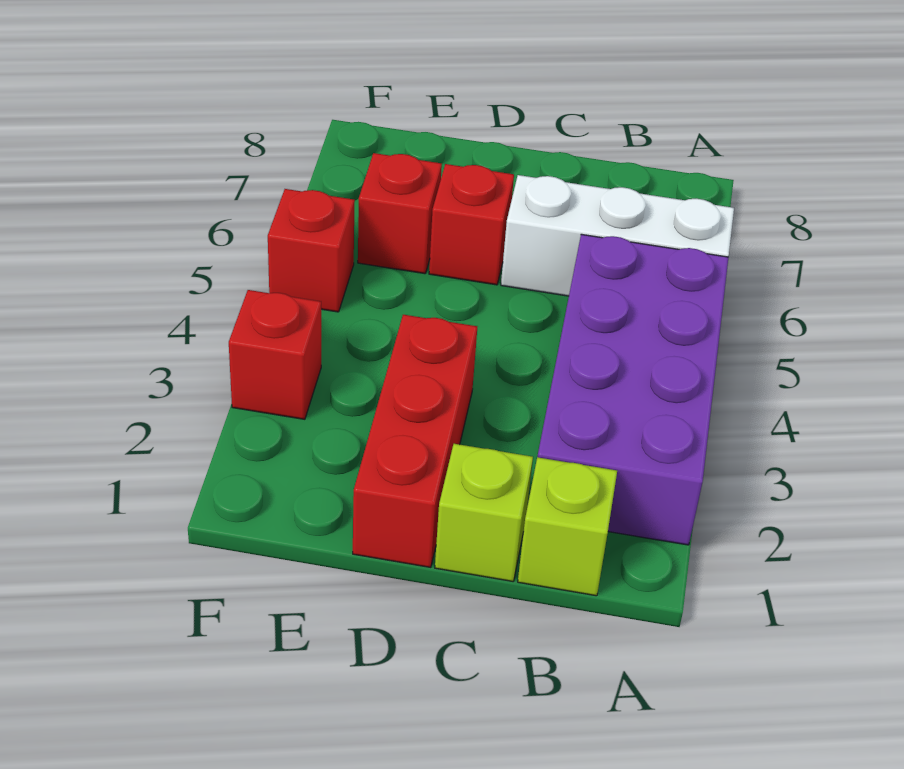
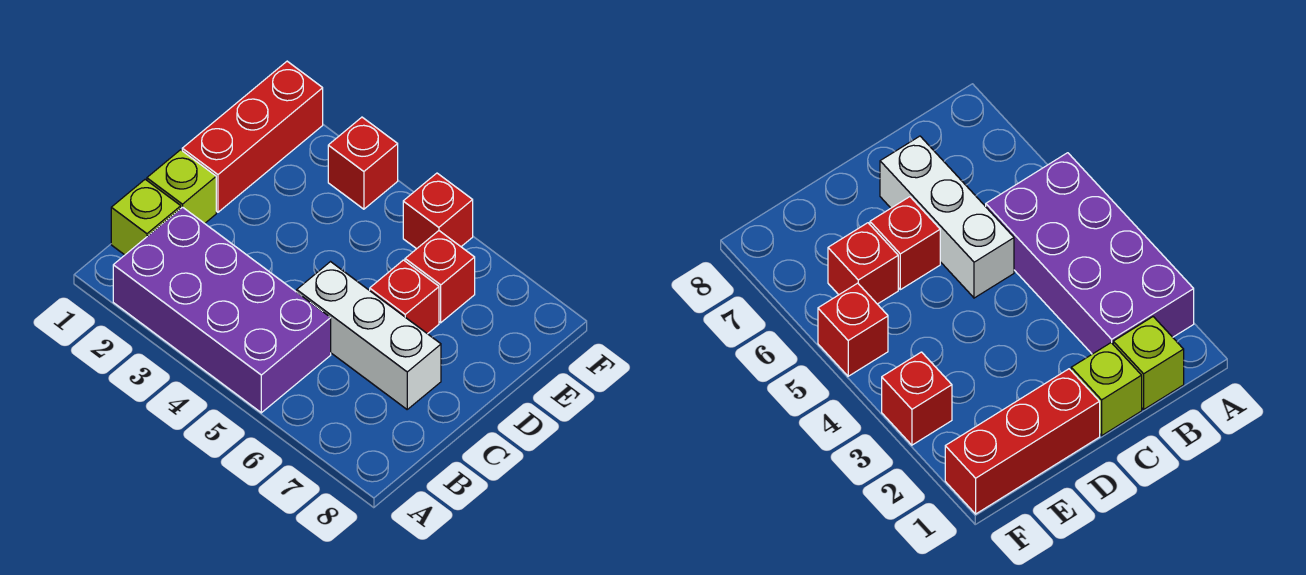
white 1x3 brick [501,175,734,296] -> white 1x3 brick turned to [297,262,441,409]
red 1x3 brick [353,315,477,567] -> red 1x3 brick turned to [182,61,323,212]

